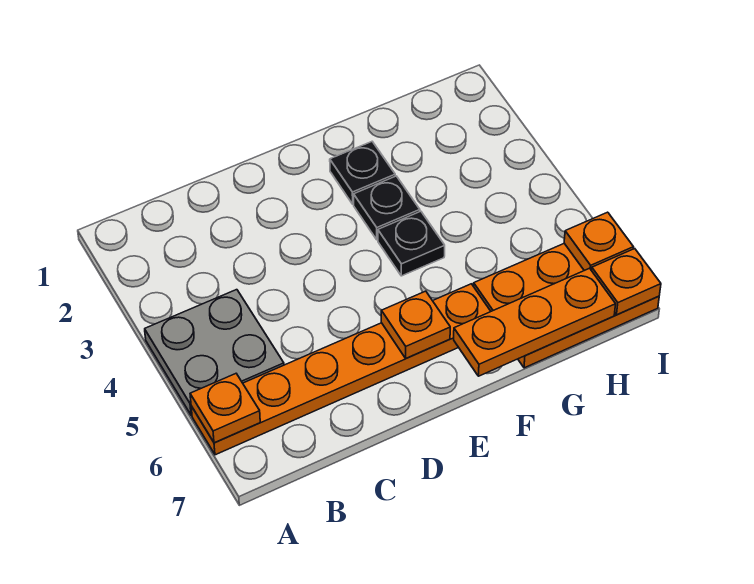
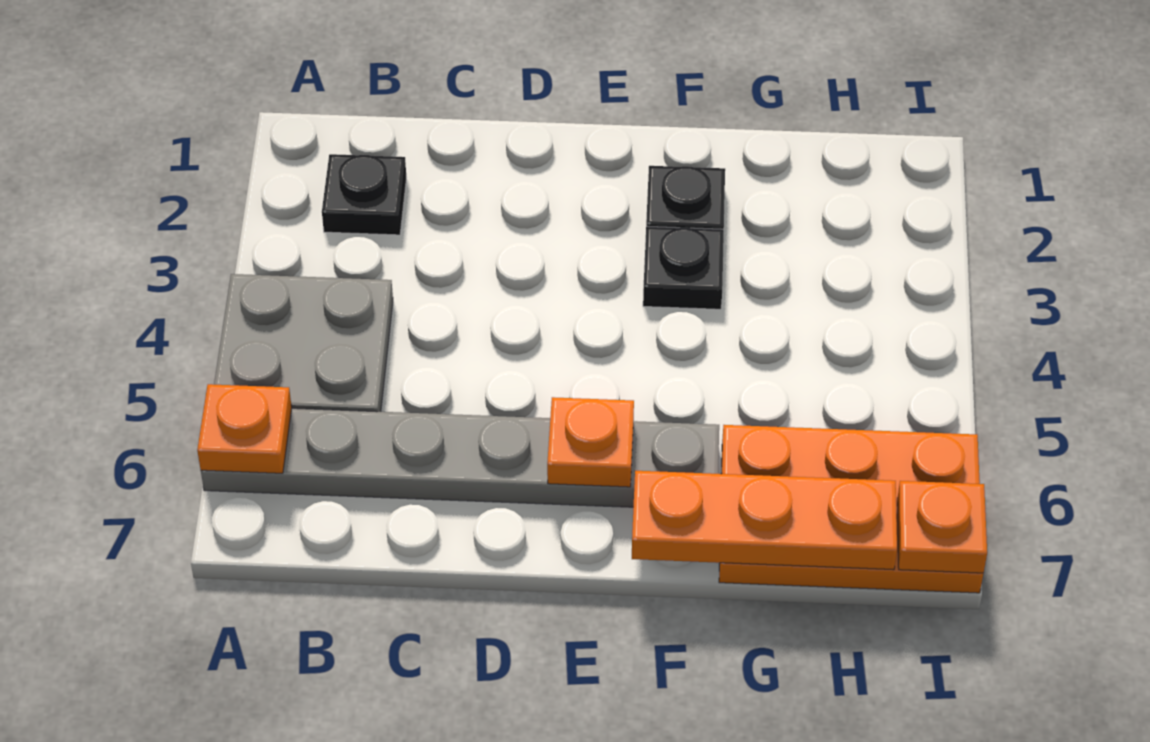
orange 1x6 plate [191,284,491,455] -> grey 1x6 plate [201,408,719,507]
black 1x1 plate [378,211,445,276] -> black 1x1 plate moved to [322,154,406,235]
orange 1x1 plate [564,212,633,271] -> none

